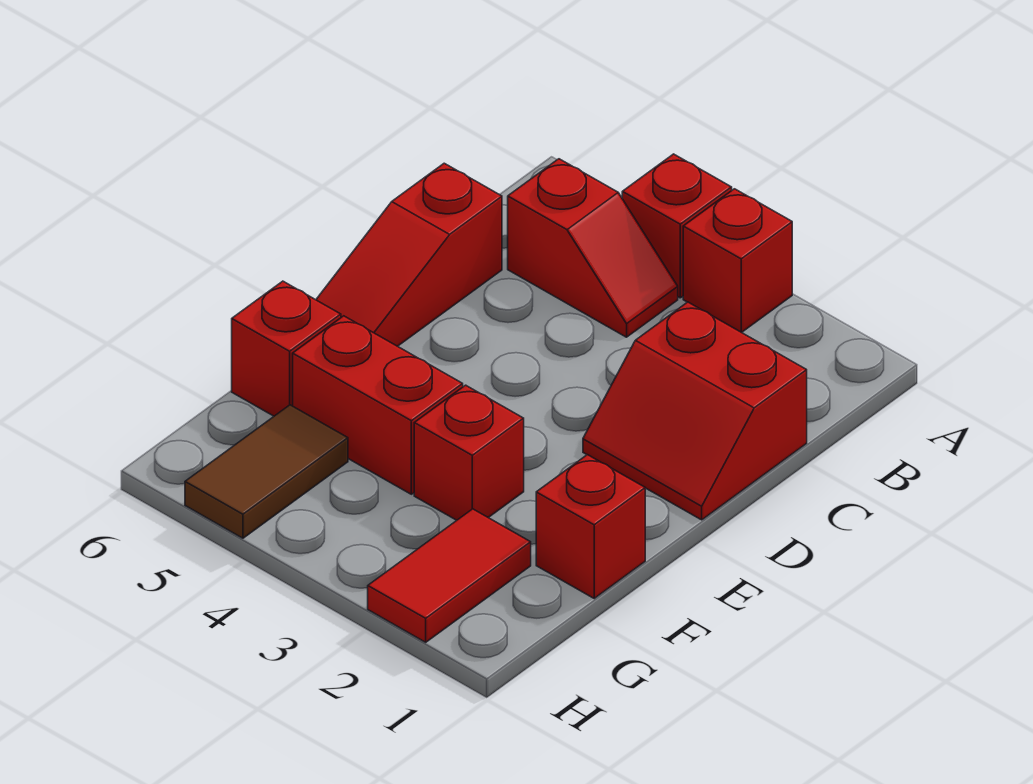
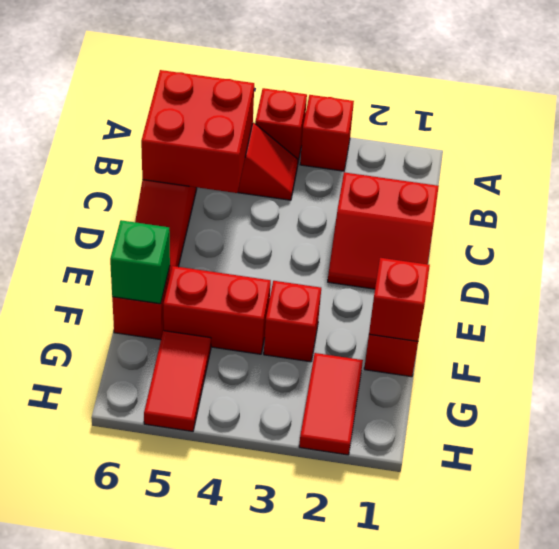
none -> red 2x2 brick [141,70,254,193]
none -> red 1x1 brick [369,258,430,341]
none -> green 1x1 brick [110,220,170,304]
brown 1x2 tile [185,405,348,538] -> red 1x2 tile [144,331,211,431]

